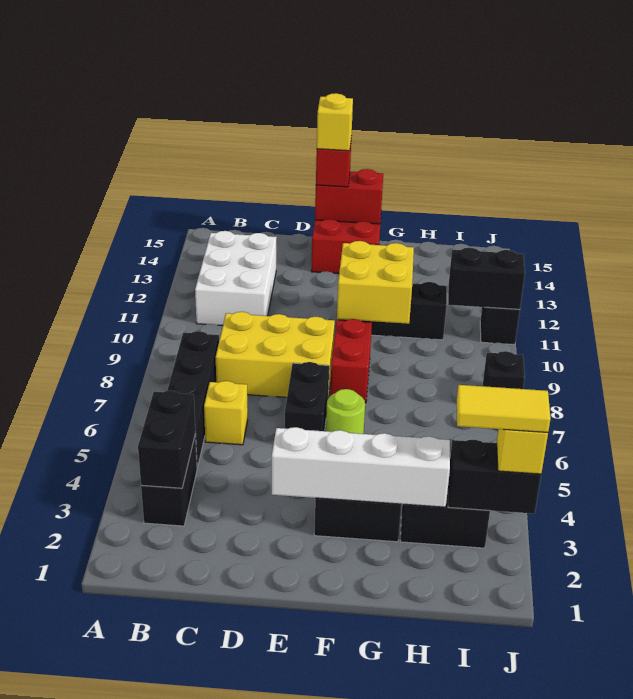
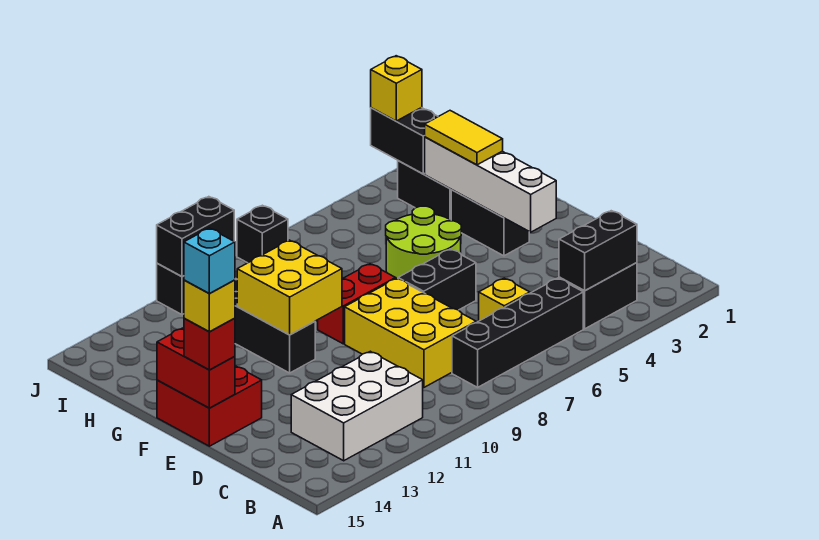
none -> cyan 1x1 brick [184,228,235,293]
lime 1x1 round brick [326,389,365,434] -> lime 2x2 round brick [386,206,461,279]
yellow 1x2 tile [457,385,551,432] -> yellow 1x2 tile moved to [425,111,503,165]
black 1x2 brick [448,248,525,309] -> black 1x2 brick turned to [157,197,234,277]

